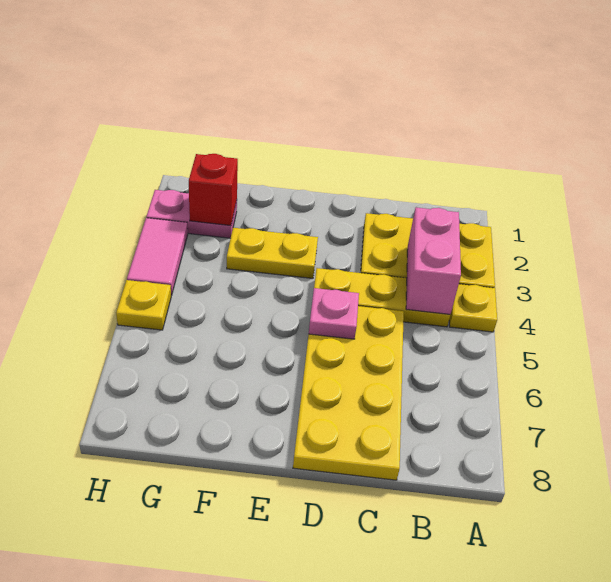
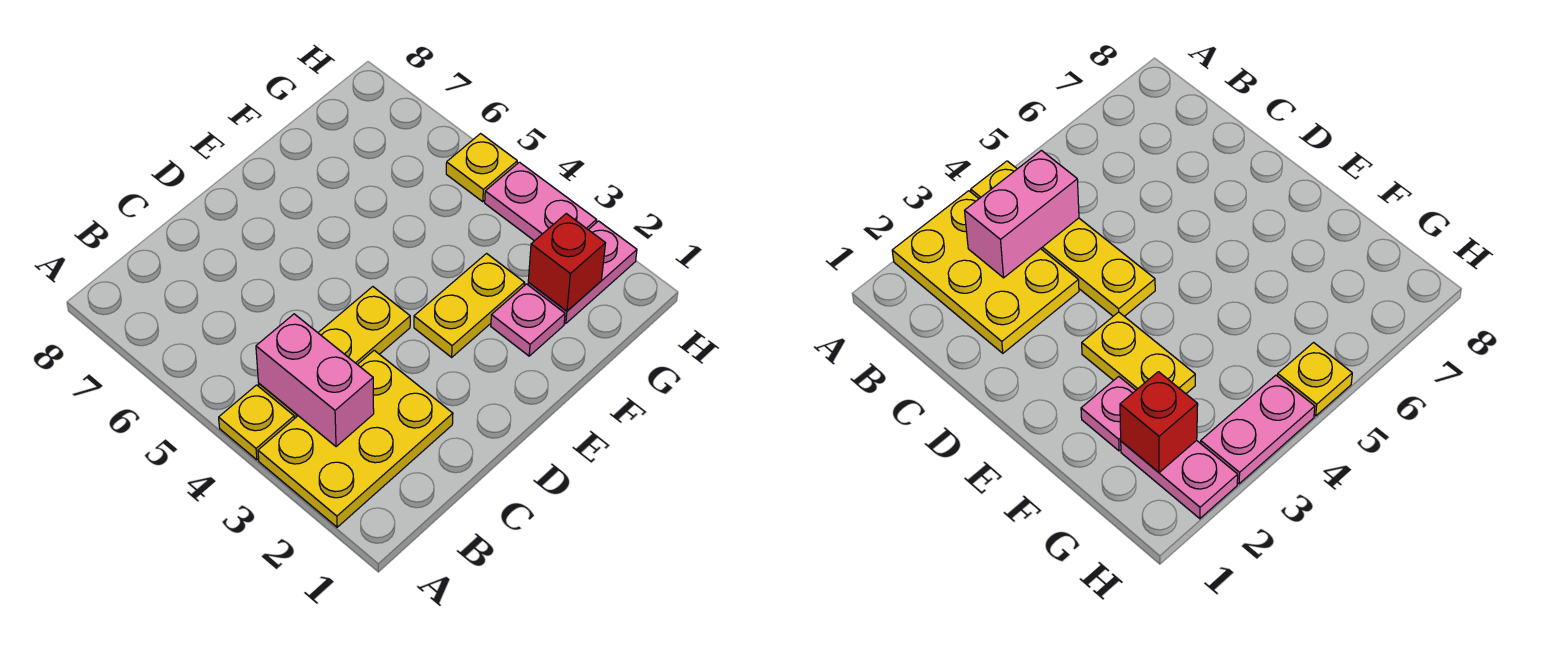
yellow 2x4 plate [293,306,404,480] -> none
pink 1x1 plate [309,288,359,339] -> pink 1x1 plate moved to [491,284,565,356]
pink 1x2 tile [127,218,188,296] -> pink 1x2 plate [485,162,596,241]

